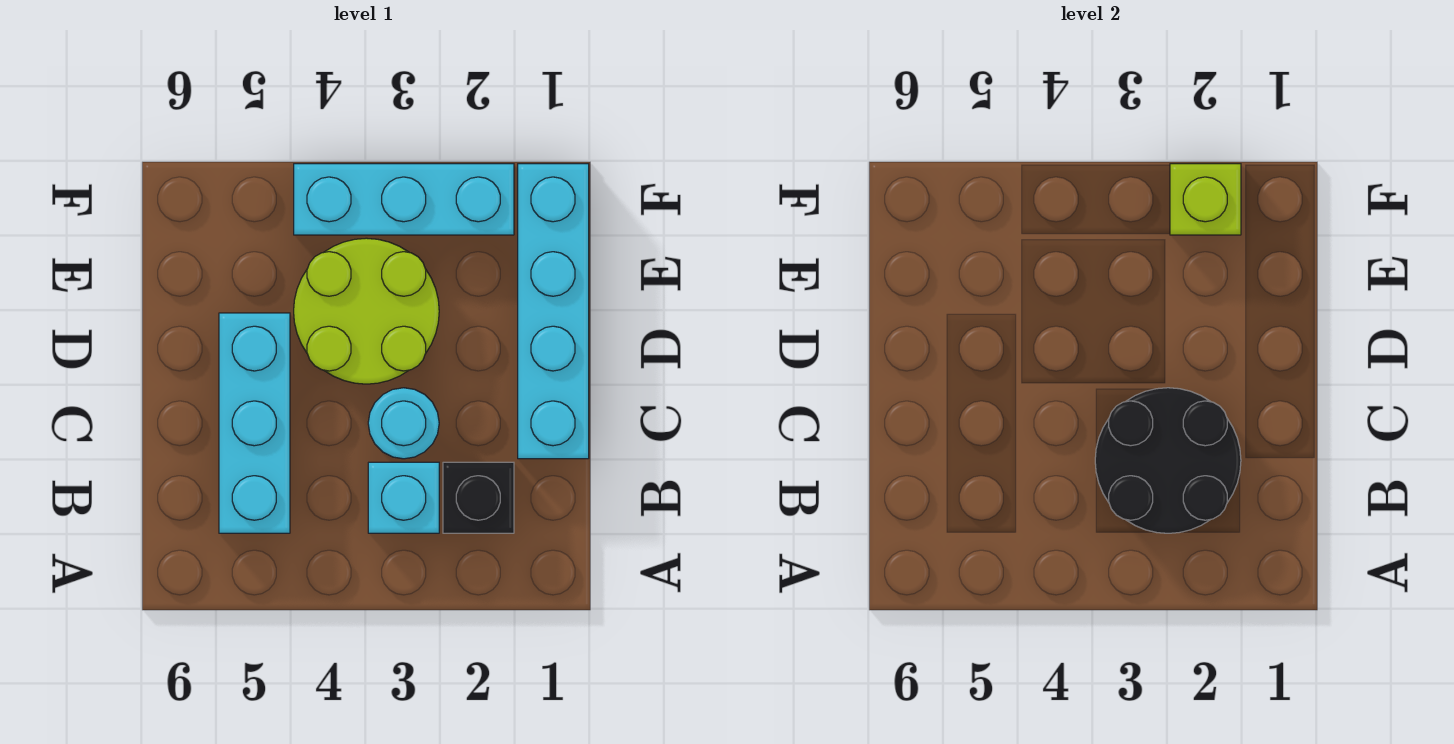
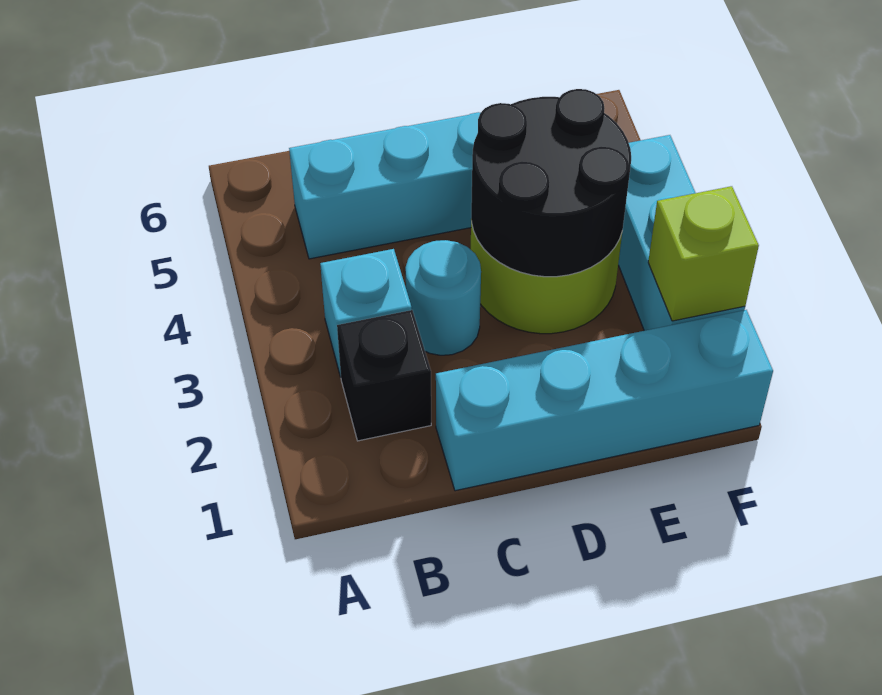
black 2x2 round brick [1095,388,1241,533] -> black 2x2 round brick moved to [471,89,631,277]

